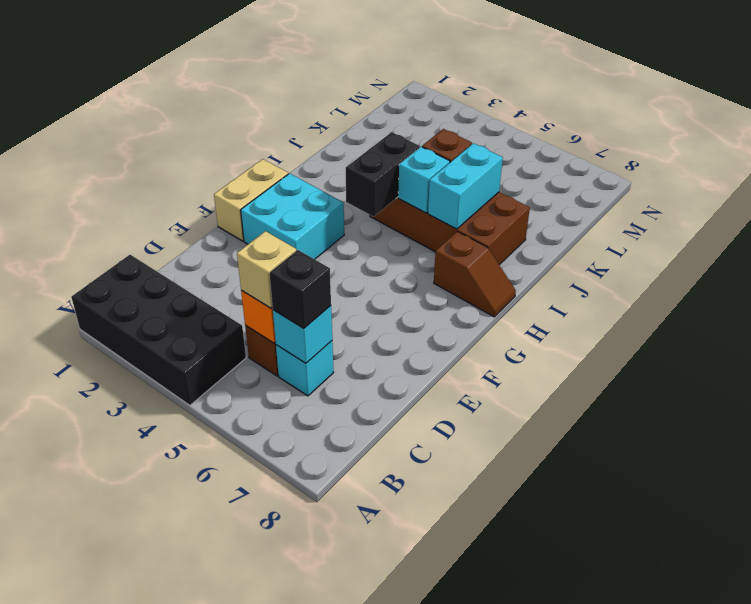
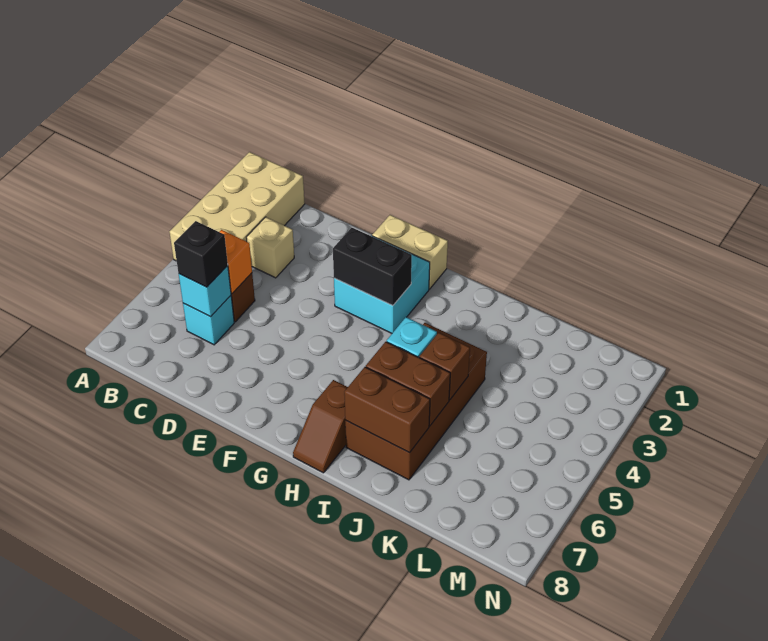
black 2x4 brick [71,255,246,405] -> tan 2x4 brick [170,152,305,261]
tan 1x1 brick [237,231,296,308] -> tan 1x1 brick moved to [246,217,294,278]
black 1x2 brick [346,132,420,217] -> black 1x2 brick moved to [333,228,412,306]
cyan 1x2 brick [428,143,503,229] -> brown 1x2 brick [366,342,450,426]
none -> brown 1x2 brick [344,367,430,453]

